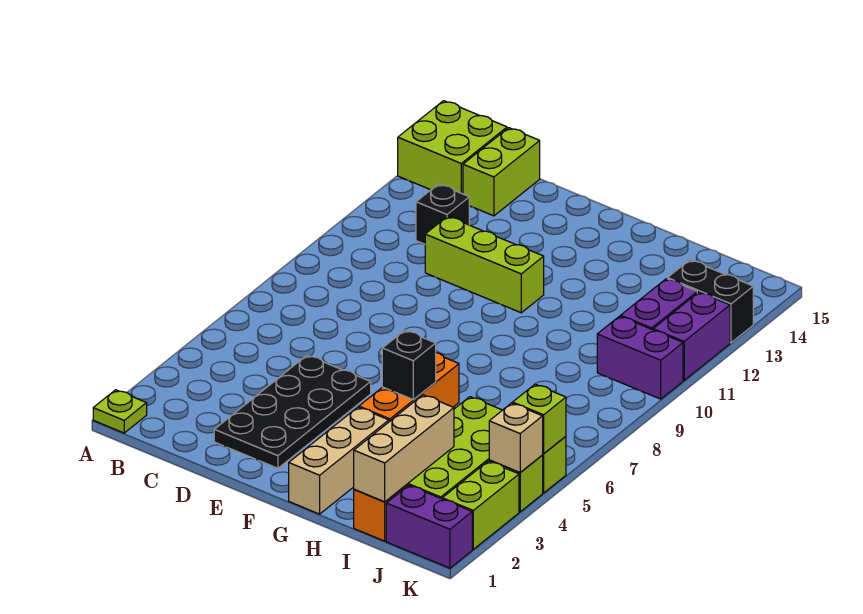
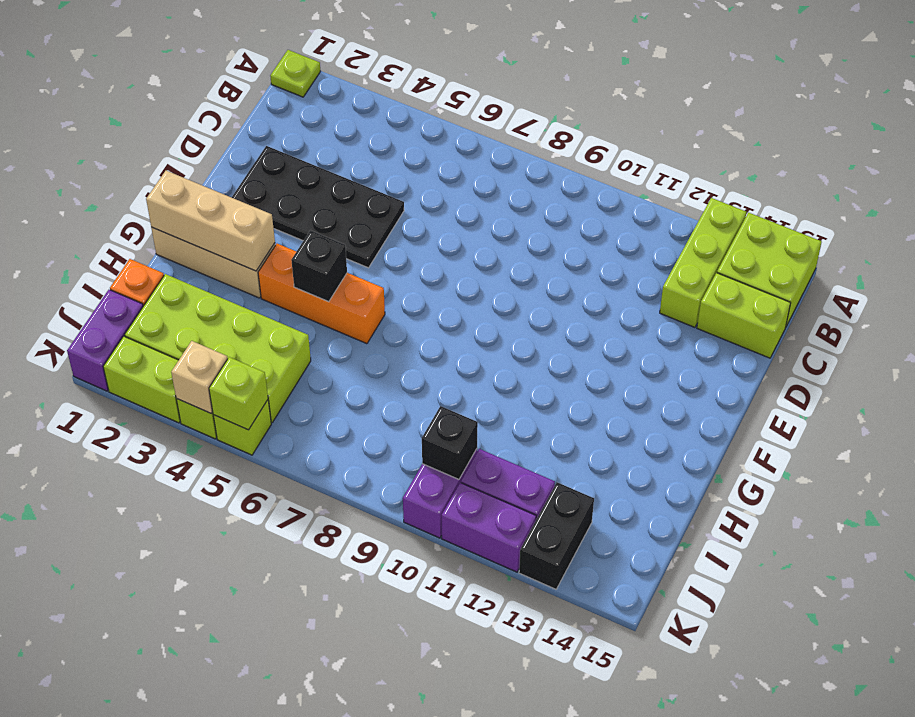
black 1x1 brick [416,184,469,244] -> black 1x1 brick moved to [422,406,478,479]
lime 1x3 brick [425,216,544,313] -> lime 1x3 brick moved to [660,198,746,327]
tan 1x3 brick [354,395,454,502] -> tan 1x3 brick moved to [146,171,275,271]

